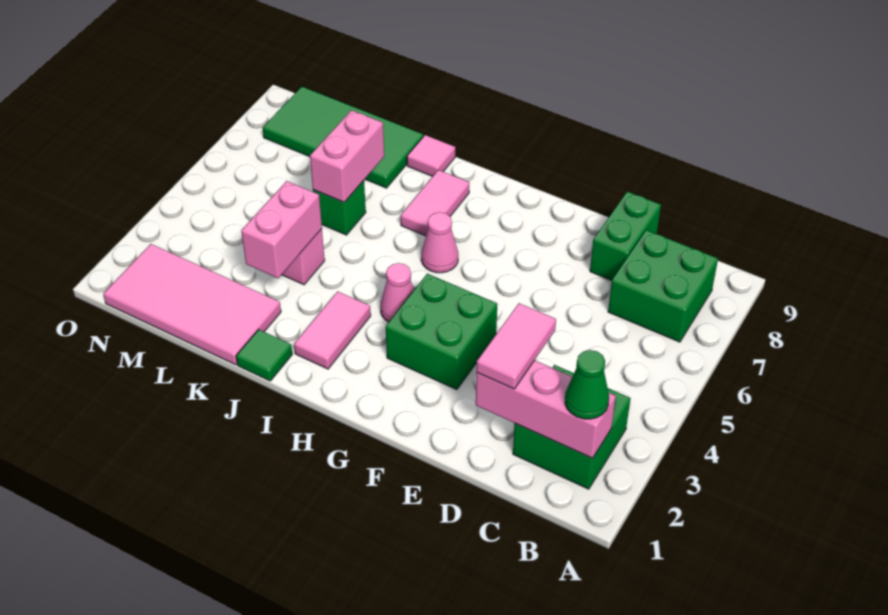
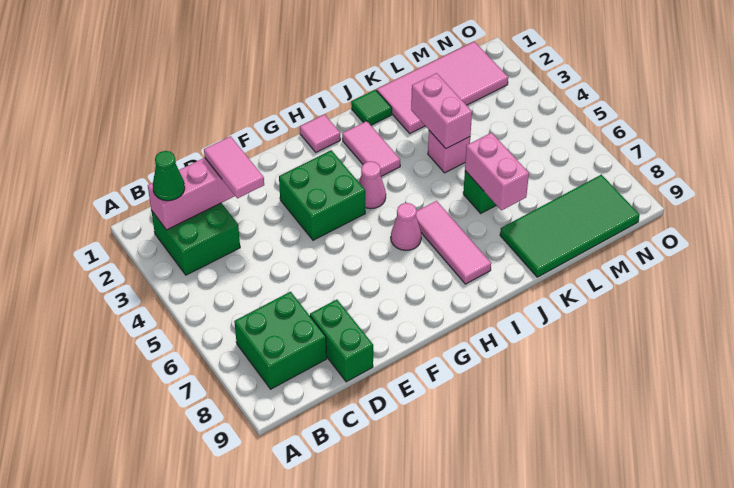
pink 1x2 tile [401,170,469,236] -> pink 1x3 tile [416,201,491,284]
pink 1x1 tile [407,135,455,176] -> pink 1x1 tile moved to [300,115,340,152]

